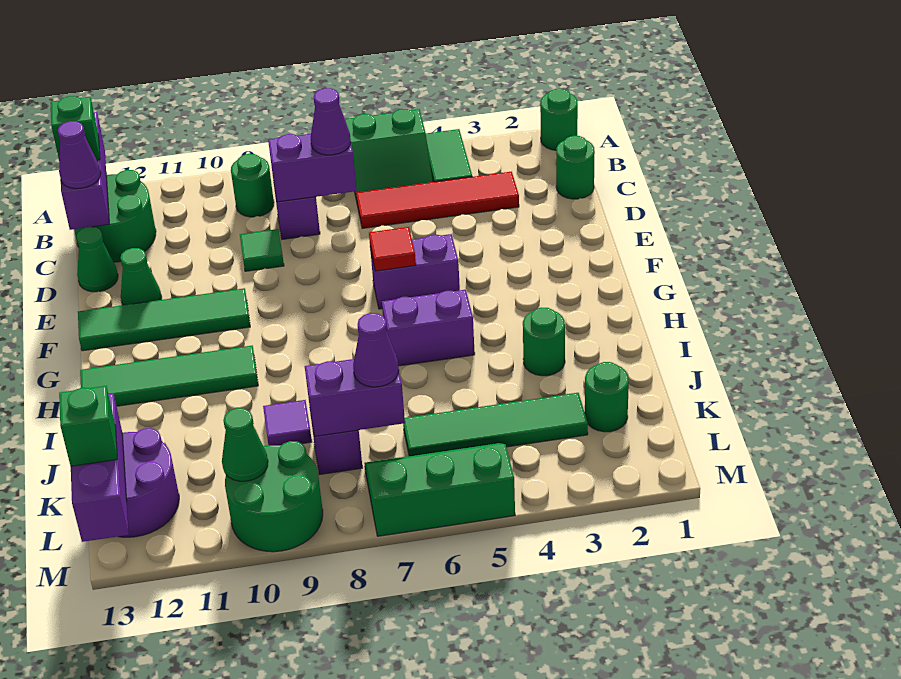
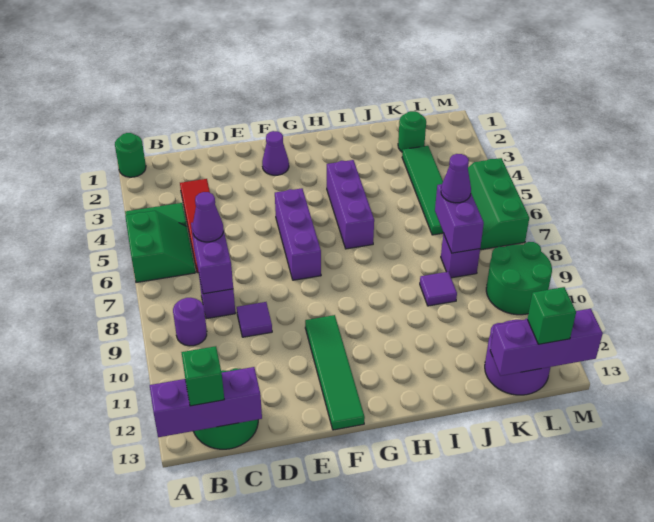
green 1x1 round brick [231,154,274,217] -> purple 1x1 round brick [173,298,207,346]
green 1x1 round brick [556,136,595,199] -> none
purple 1x1 cone [58,121,101,189] -> purple 1x1 cone moved to [262,131,289,175]
green 1x1 tile [240,229,284,271] -> purple 1x1 tile [237,302,272,337]
green 1x1 cone [76,227,118,292] -> none
green 1x1 cone [120,248,162,305] -> none
purple 1x2 brick [370,234,460,309] -> purple 1x3 brick [275,188,321,280]
red 1x1 tile [369,227,416,271] -> none
purple 1x2 brick [382,290,475,366] -> purple 1x3 brick [327,160,374,249]
green 1x4 tile [80,346,258,406] -> none
green 1x1 round brick [523,308,565,376] -> none
green 1x1 cone [222,408,268,481] -> none

